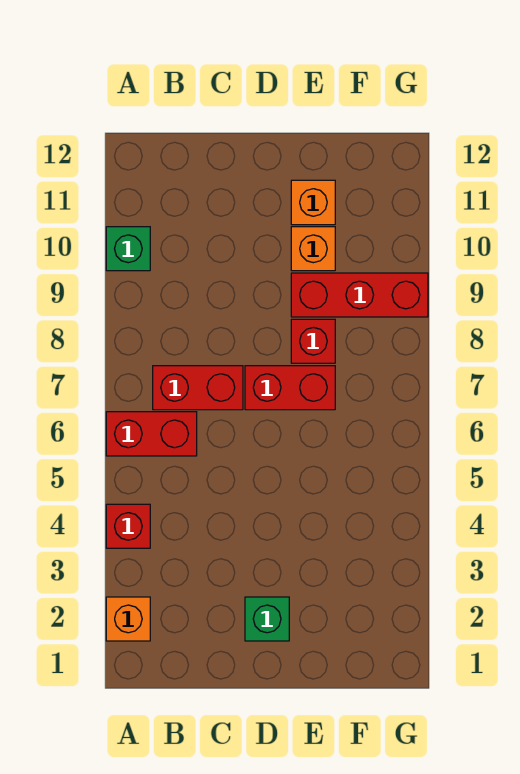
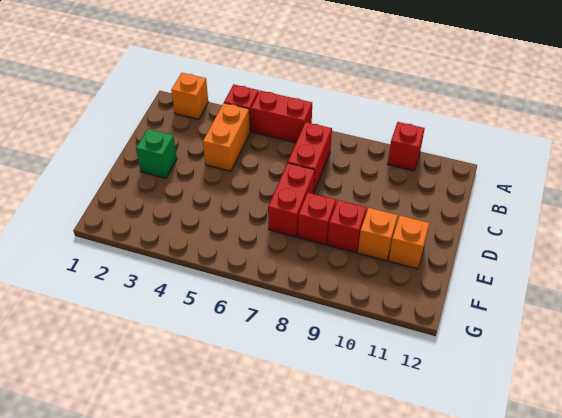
red 1x2 brick [106,412,197,456] -> red 1x2 brick turned to [251,91,312,143]
green 1x1 brick [106,227,150,271] -> red 1x1 brick [388,122,425,171]
none -> orange 1x2 brick [203,103,250,171]
red 1x3 brick [291,273,428,317] -> red 1x1 brick [328,200,367,253]

